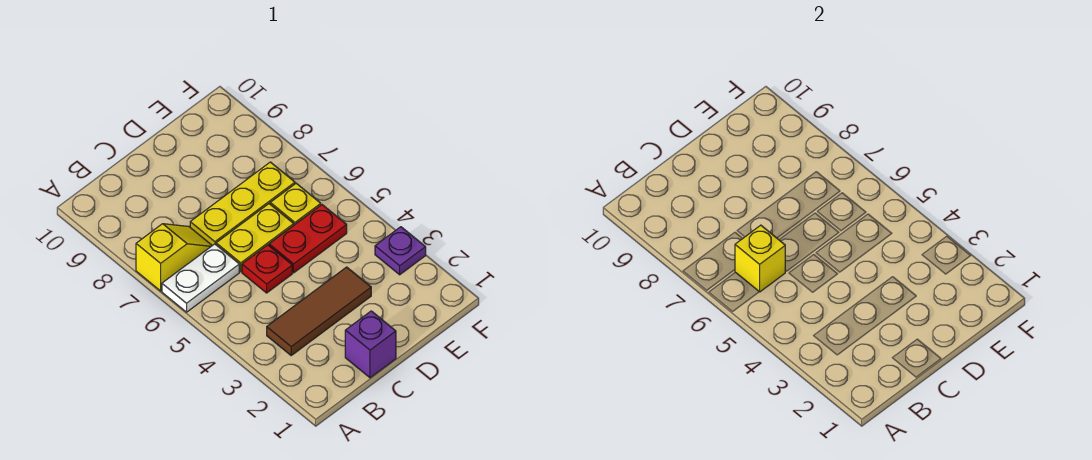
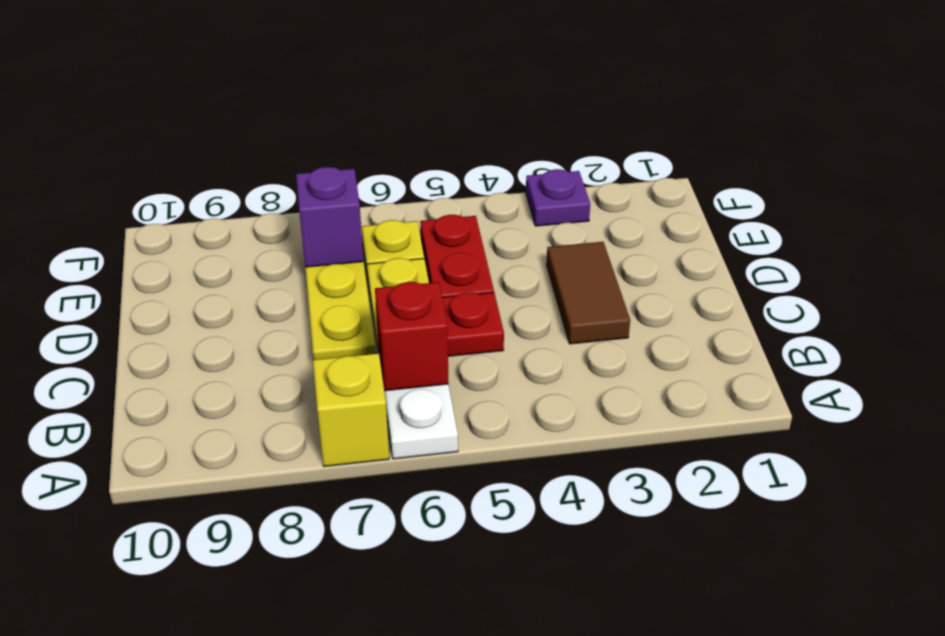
brown 1x3 tile [267,267,371,355] -> brown 1x2 tile [546,242,630,344]
yellow 1x1 brick [735,225,785,292] -> red 1x1 brick [375,282,449,391]
purple 1x1 brick [345,311,396,378] -> purple 1x1 brick moved to [296,167,364,267]

